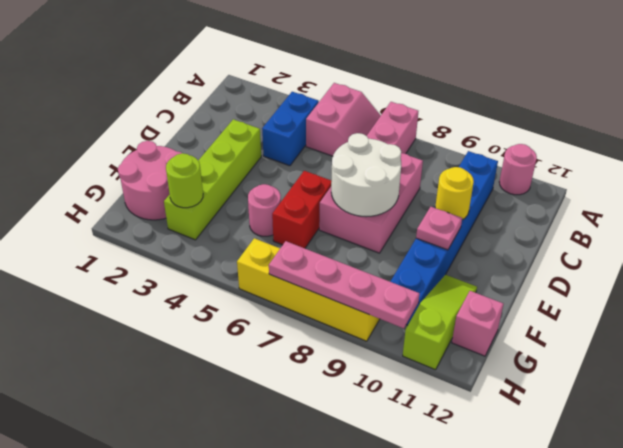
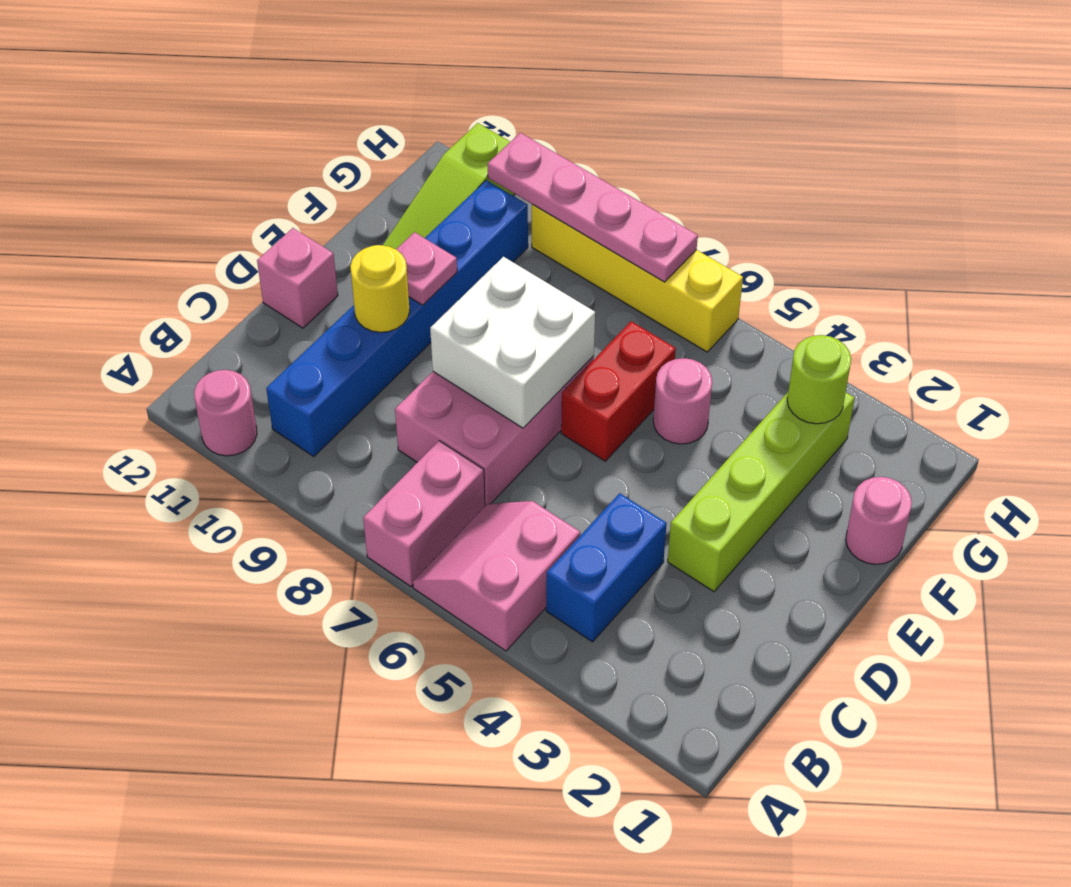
white 2x2 round brick [331,133,401,217] -> white 2x2 brick [430,257,595,428]
pink 2x2 round brick [118,141,182,220] -> pink 1x1 round brick [846,477,912,564]
pink 1x1 brick [452,291,503,356] -> pink 1x1 brick moved to [257,228,338,328]

